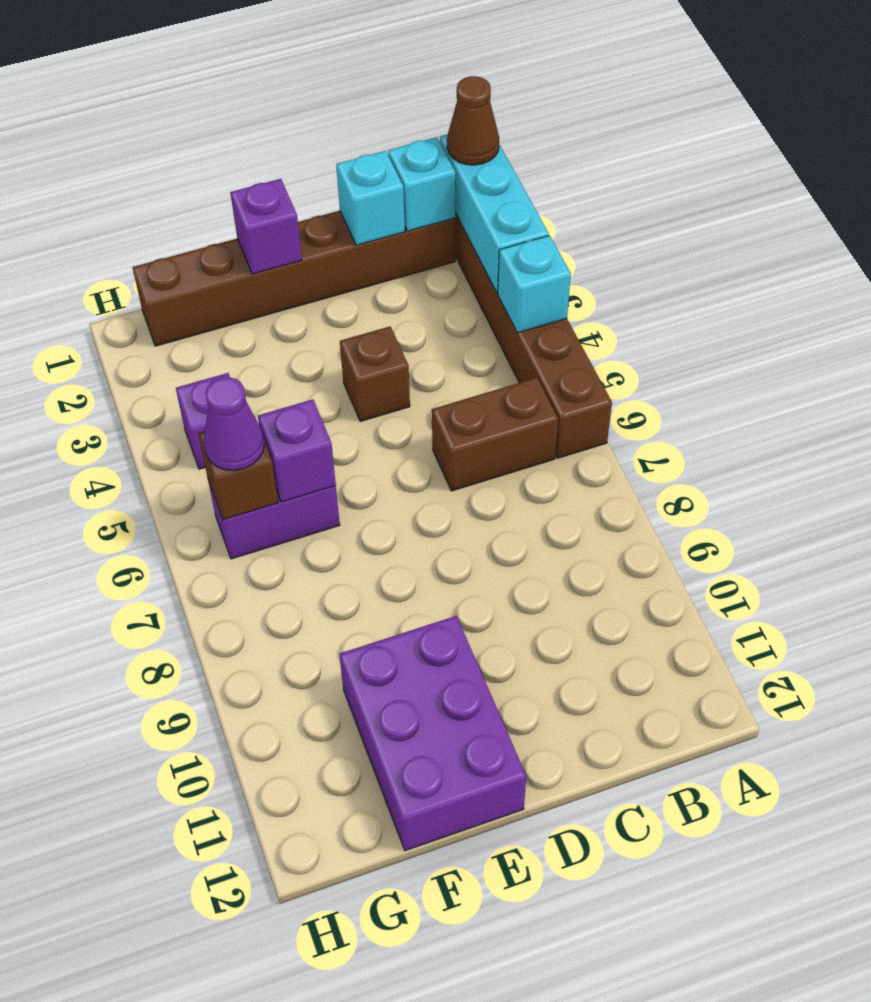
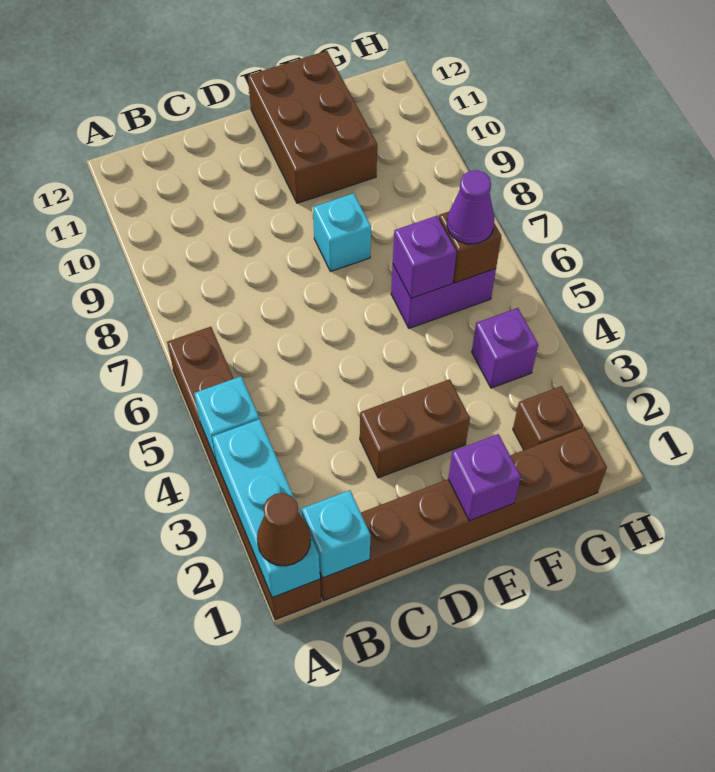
brown 1x2 brick [432,378,558,491] -> brown 1x2 brick moved to [360,379,470,478]
cyan 1x1 brick [336,151,405,245] -> cyan 1x1 brick moved to [313,193,371,272]
brown 1x1 brick [340,327,410,422] -> brown 1x1 brick moved to [513,386,583,450]
purple 2x3 brick [339,616,526,851] -> brown 2x3 brick [248,51,377,203]

